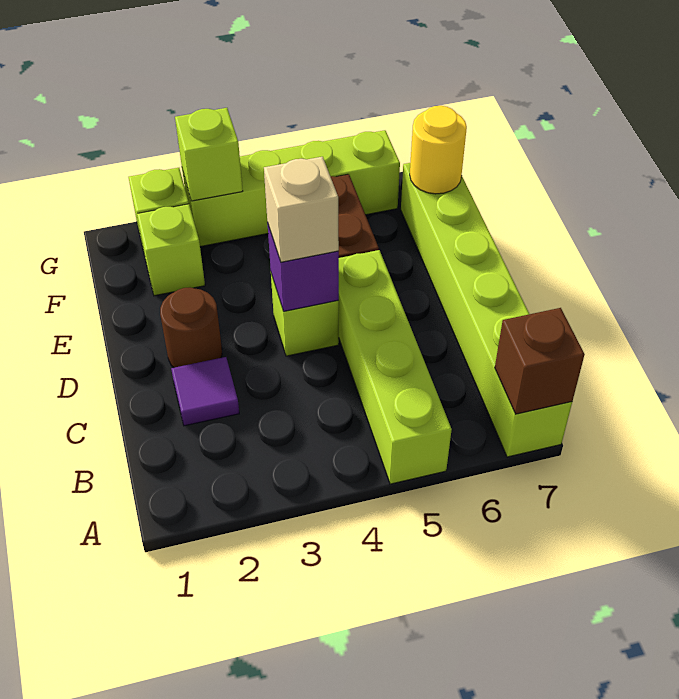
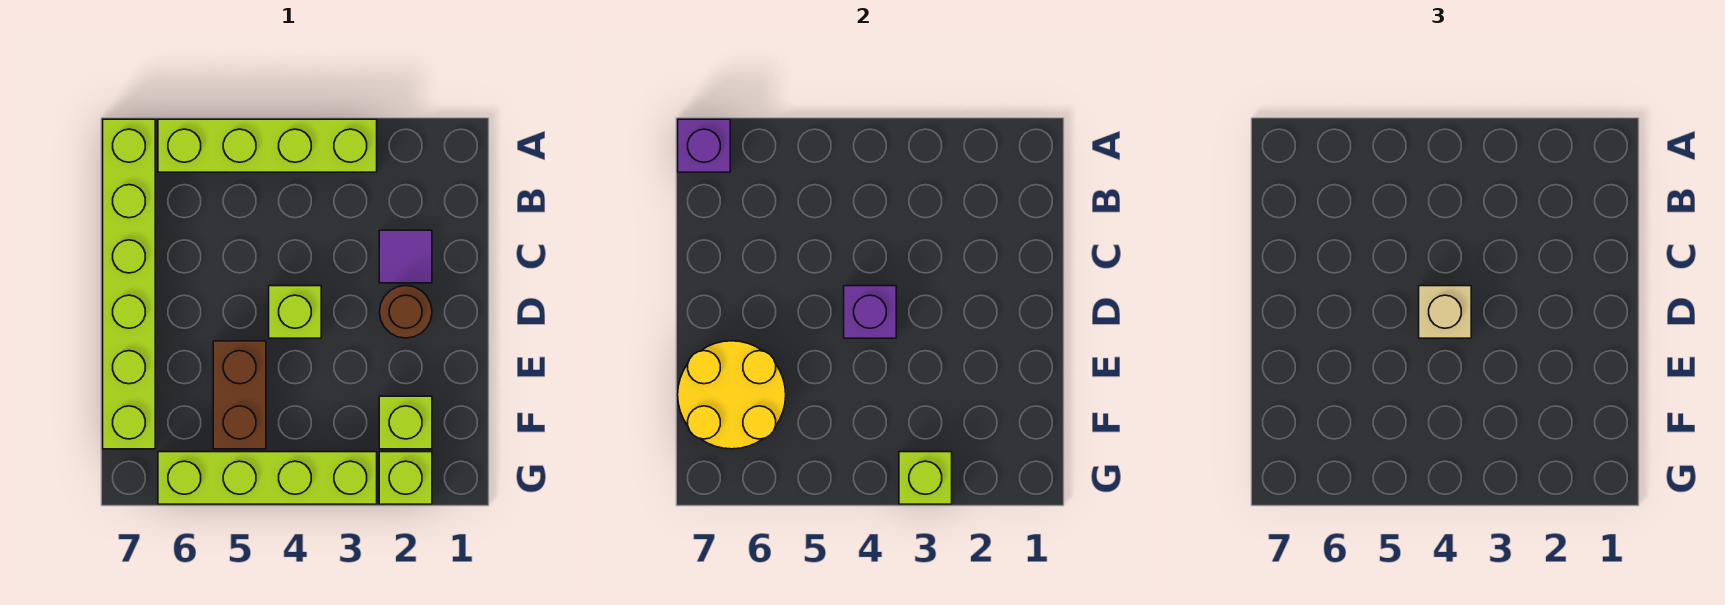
lime 1x4 brick [338,250,452,484] -> lime 1x4 brick turned to [158,119,377,172]
brown 1x1 brick [495,308,585,414] -> purple 1x1 brick [678,119,730,172]
yellow 1x1 round brick [410,106,467,194] -> yellow 2x2 round brick [678,341,786,449]

